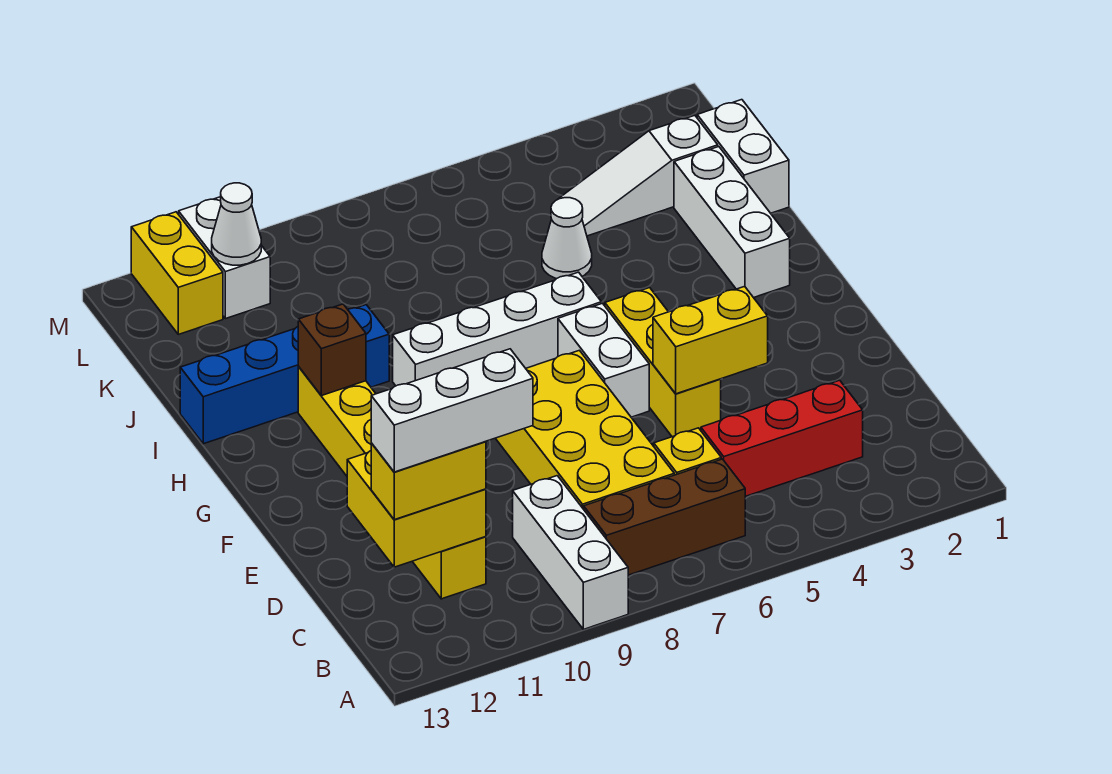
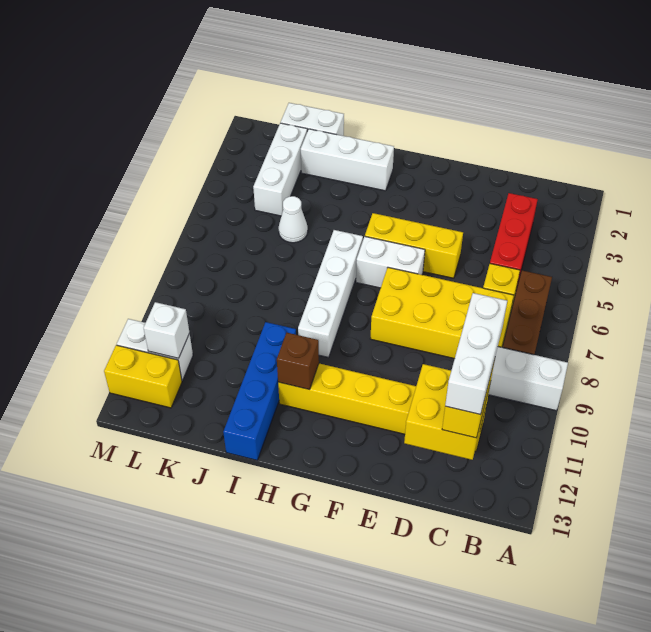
yellow 1x2 brick [653,286,768,394] -> none
white 1x3 slope [557,115,718,236] -> white 1x3 brick [253,123,307,216]
white 1x1 cone [212,183,261,265] -> white 1x1 brick [144,302,190,358]

